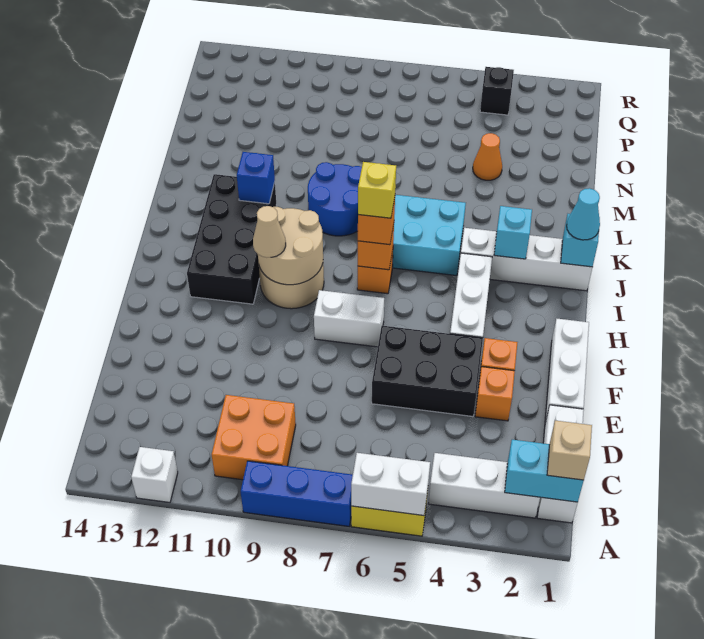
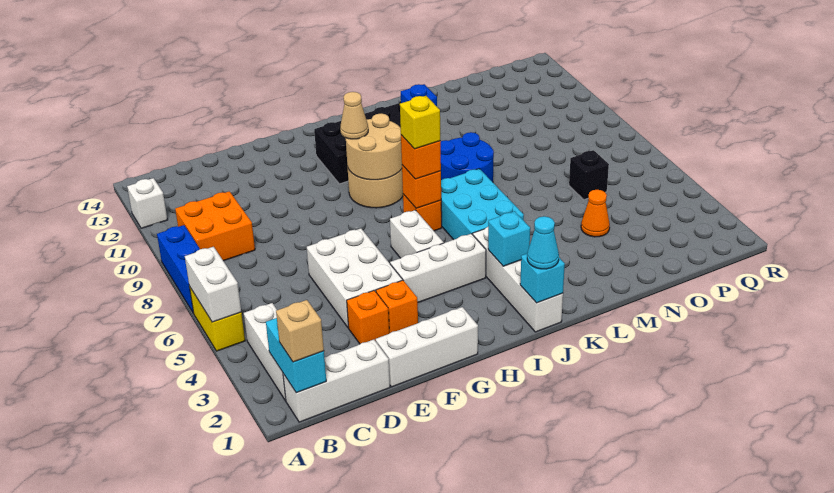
black 2x3 brick [372,326,483,416] -> white 2x3 brick [307,228,403,328]
white 1x2 brick [314,290,384,347] -> white 1x2 brick moved to [390,210,444,258]
black 1x1 brick [480,67,514,115] -> black 1x1 brick moved to [569,150,609,200]

